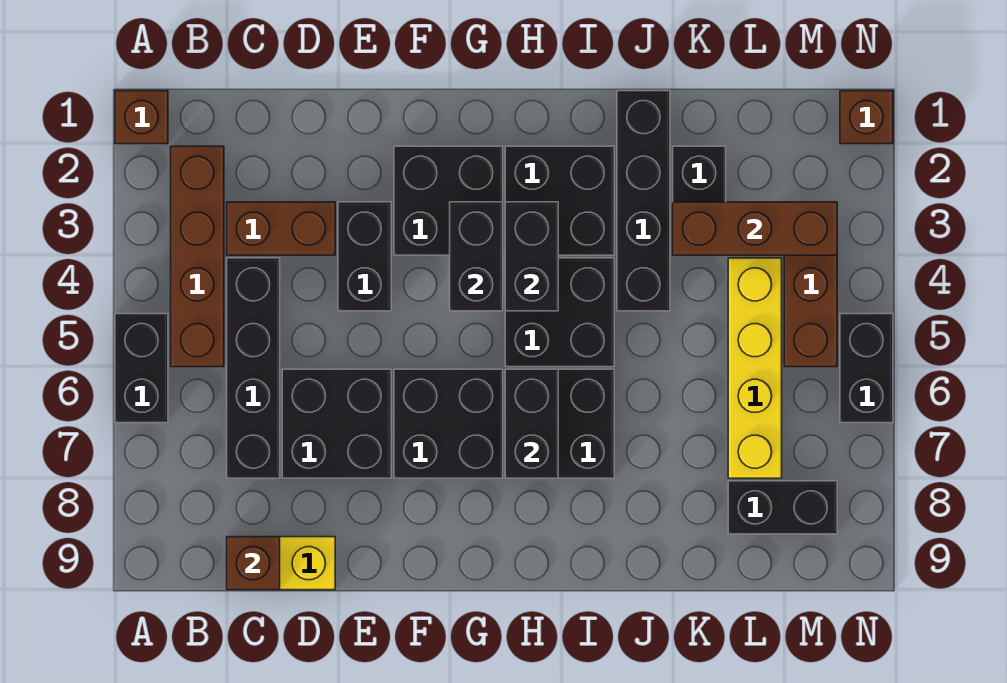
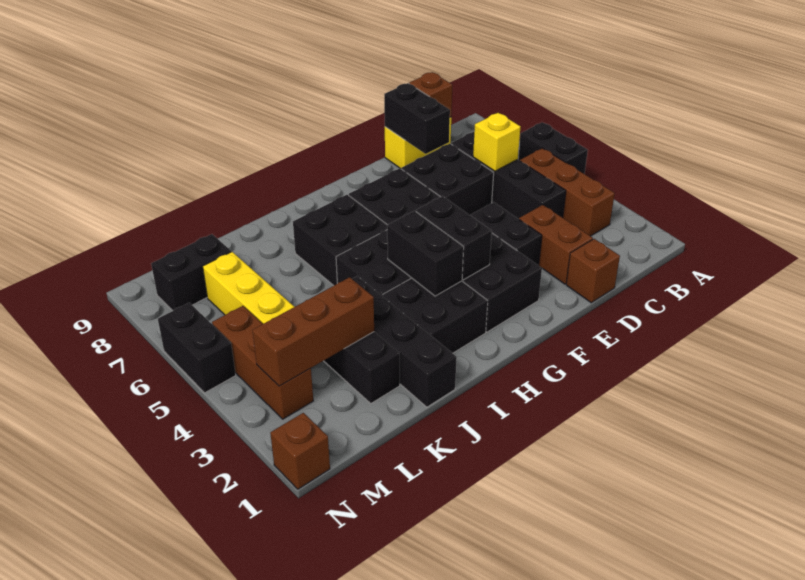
brown 1x1 brick [115,91,168,144] -> brown 1x1 brick moved to [566,239,620,303]
brown 1x4 brick [171,146,224,367] -> brown 1x3 brick [520,148,615,236]
brown 1x2 brick [227,202,335,255] -> brown 1x2 brick turned to [519,205,593,284]
none -> yellow 1x1 brick [473,113,520,171]
black 1x2 brick [505,369,558,478] -> black 1x2 brick moved to [384,83,450,154]

